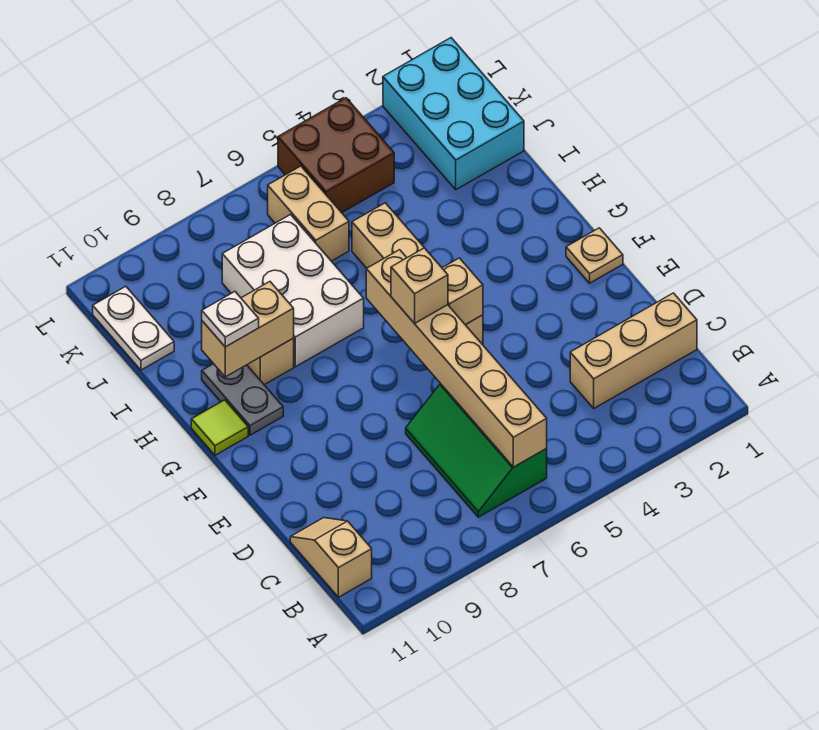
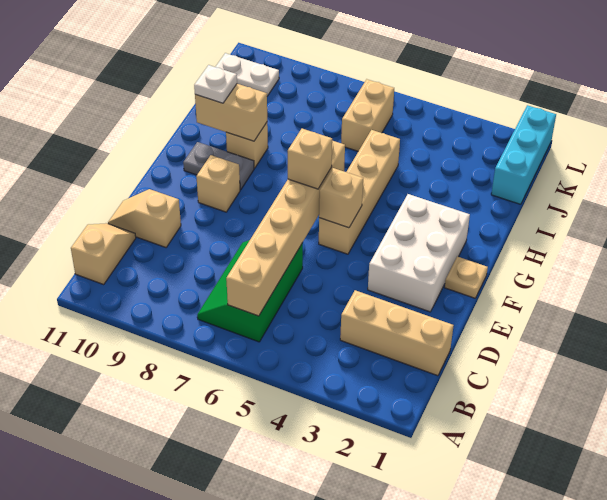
none -> tan 1x2 slope [108,189,181,247]
none -> tan 1x1 brick [196,155,240,212]
grey 1x2 plate [202,364,283,435] -> grey 1x2 plate turned to [183,142,254,190]
lime 1x1 tile [191,400,248,455] -> none
white 2x3 brick [222,215,364,367] -> white 2x3 brick moved to [368,194,470,312]
cyan 2x3 brick [383,38,524,190] -> cyan 1x3 brick [491,105,556,204]
white 1x2 plate [93,286,174,370] -> white 1x2 plate turned to [216,53,279,96]
brown 2x2 brick [278,98,394,213] -> none

